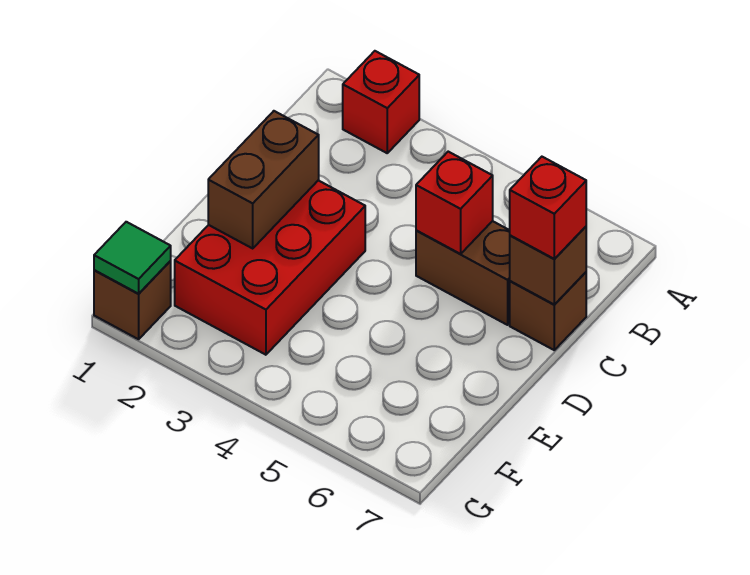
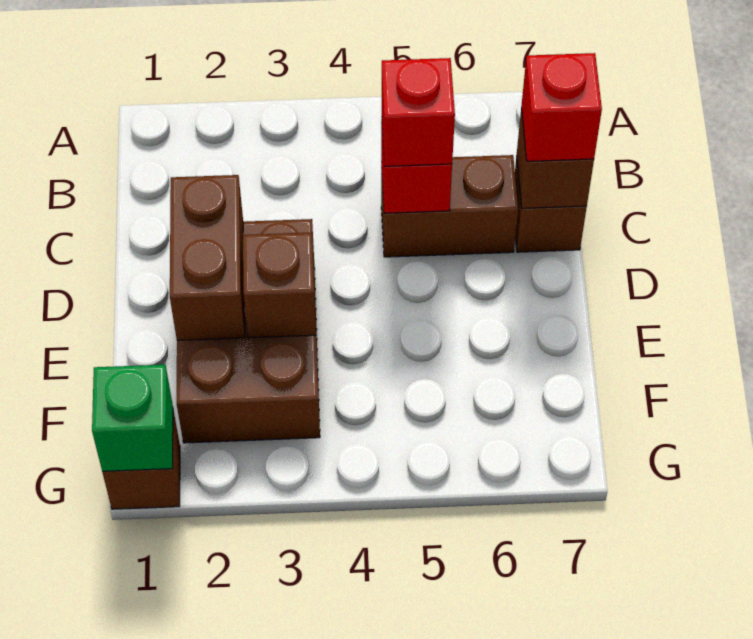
red 1x1 brick [343,51,419,153] -> red 1x1 brick moved to [382,58,455,166]
red 2x3 brick [175,180,365,355] -> brown 2x3 brick [177,219,320,443]
none -> brown 1x1 brick [243,232,316,338]
green 1x1 tile [94,222,171,294] -> green 1x1 brick [92,365,173,472]

